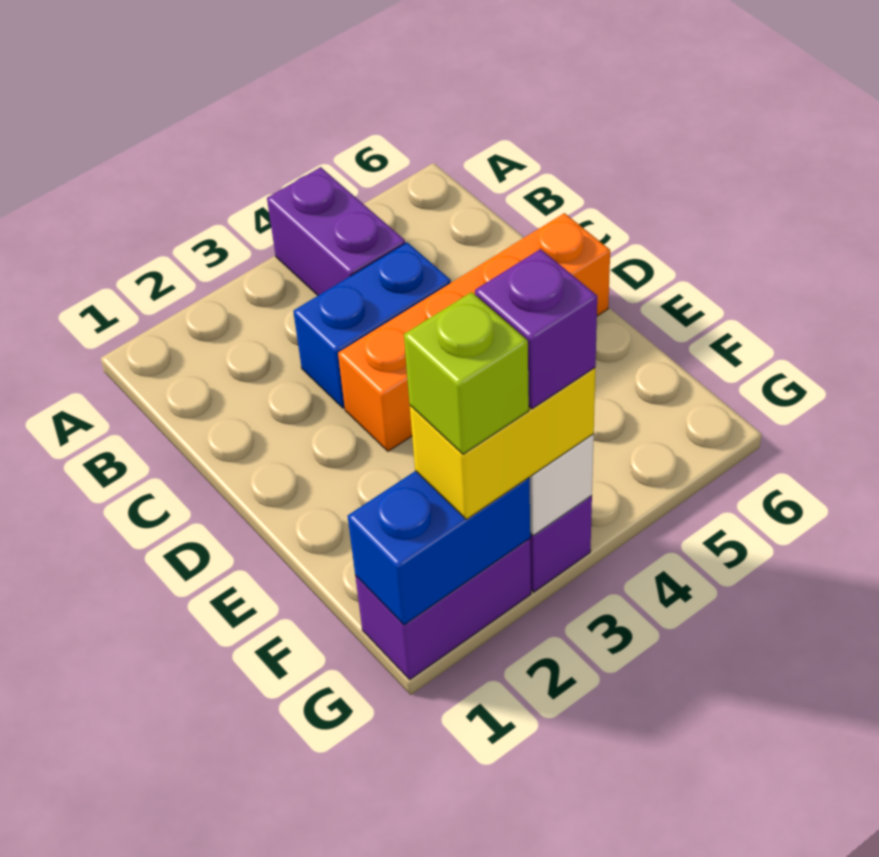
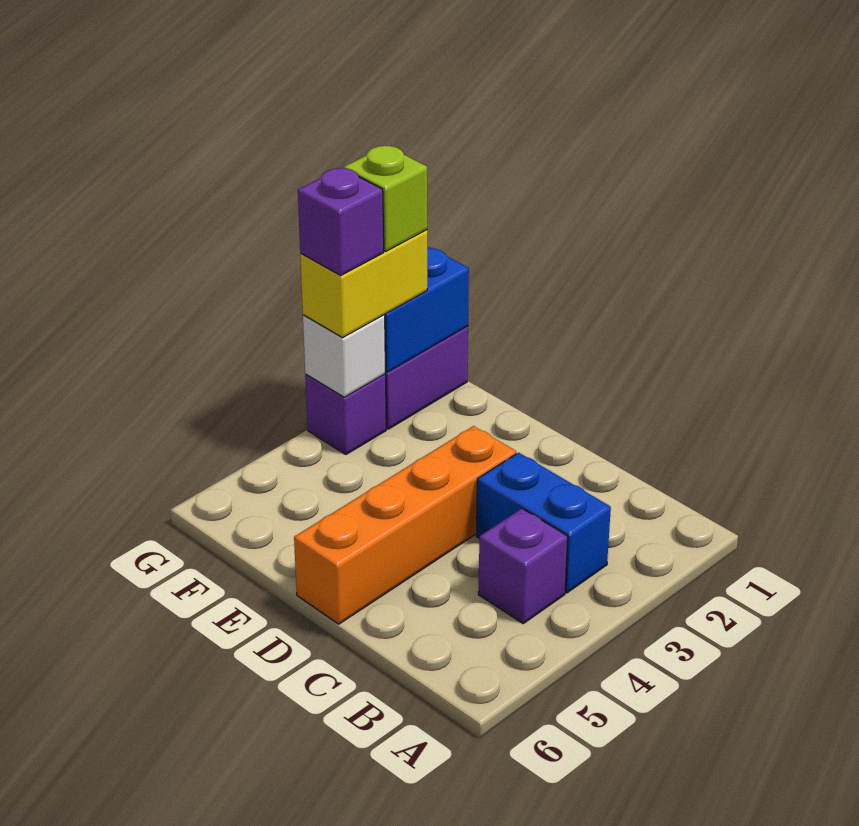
purple 1x2 brick [267,167,405,295] -> purple 1x1 brick [478,508,568,623]
blue 1x2 brick [293,242,451,408] -> blue 1x2 brick turned to [477,453,611,593]

